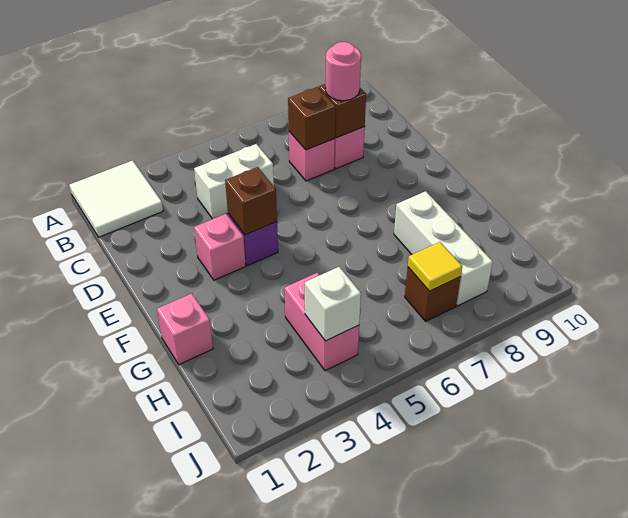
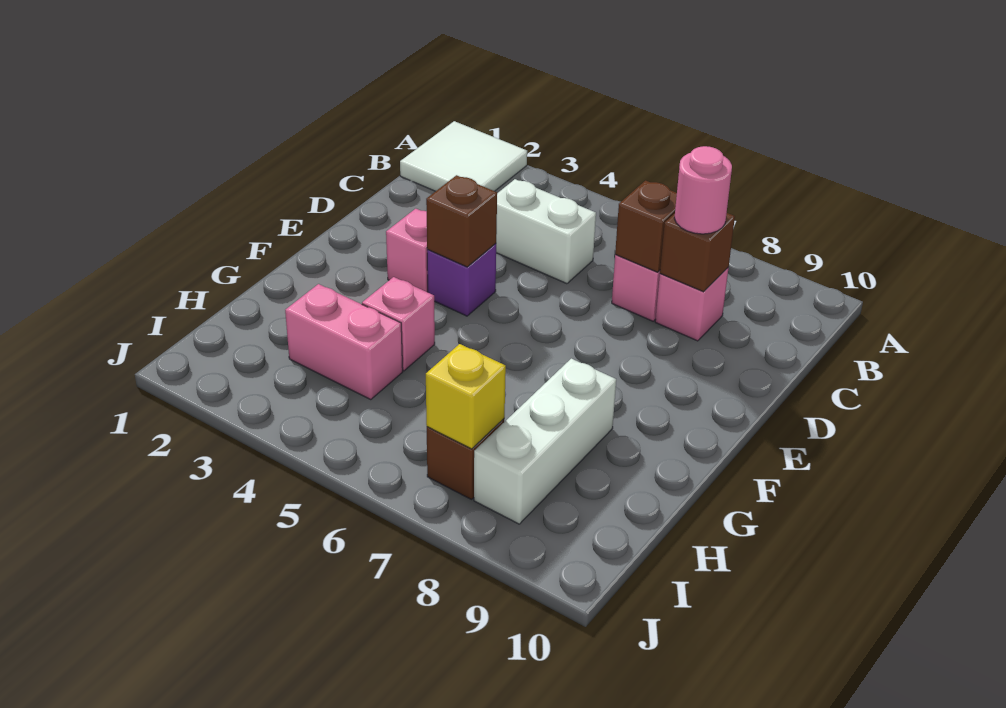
pink 1x1 brick [157,293,213,365] -> pink 1x1 brick moved to [362,277,435,371]
pink 1x2 brick [284,273,359,371] -> pink 1x2 brick turned to [285,284,403,400]
white 1x1 brick [305,267,361,341] -> none
yellow 1x1 tile [408,242,462,291] -> yellow 1x1 brick [426,344,506,449]

